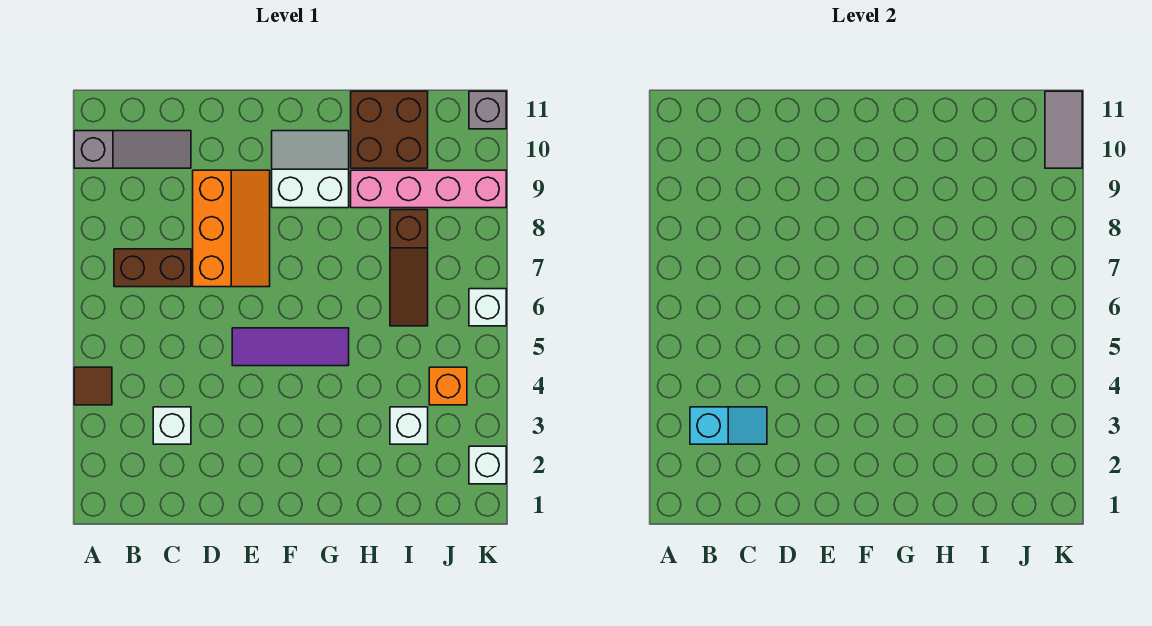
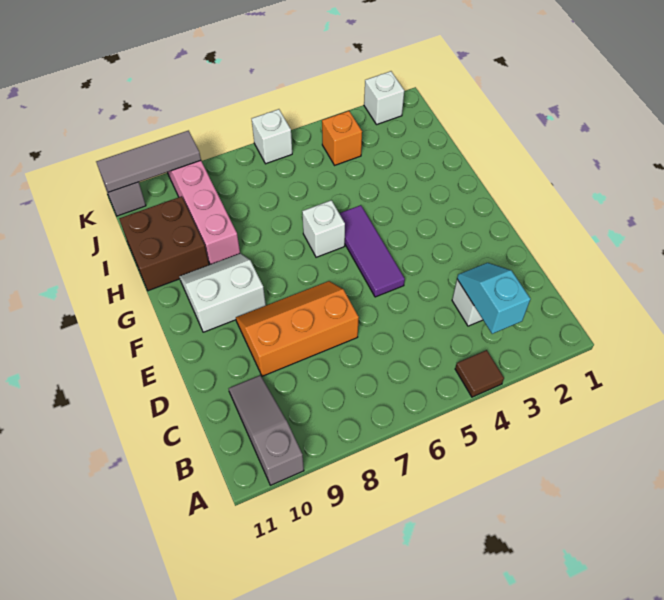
brown 1x2 brick [114,249,191,287] -> none
white 2x2 slope [272,131,349,208] -> white 2x2 slope turned to [179,253,266,332]
white 1x1 brick [390,407,428,444] -> white 1x1 brick moved to [302,200,345,257]
brown 1x3 slope [390,210,428,326] -> none
grey 1x2 tile [1045,91,1082,168] -> grey 1x3 tile [96,131,201,192]

